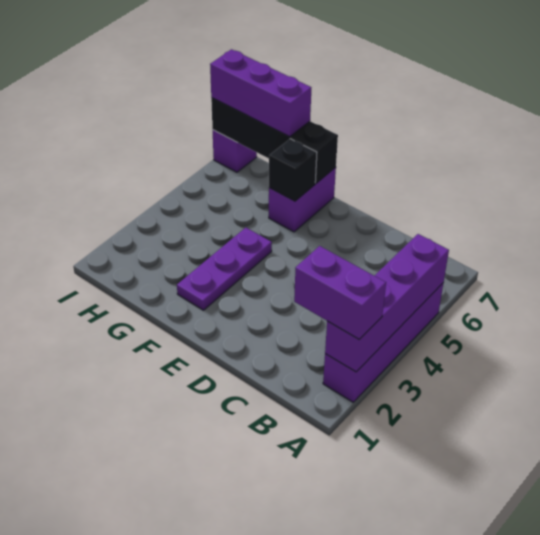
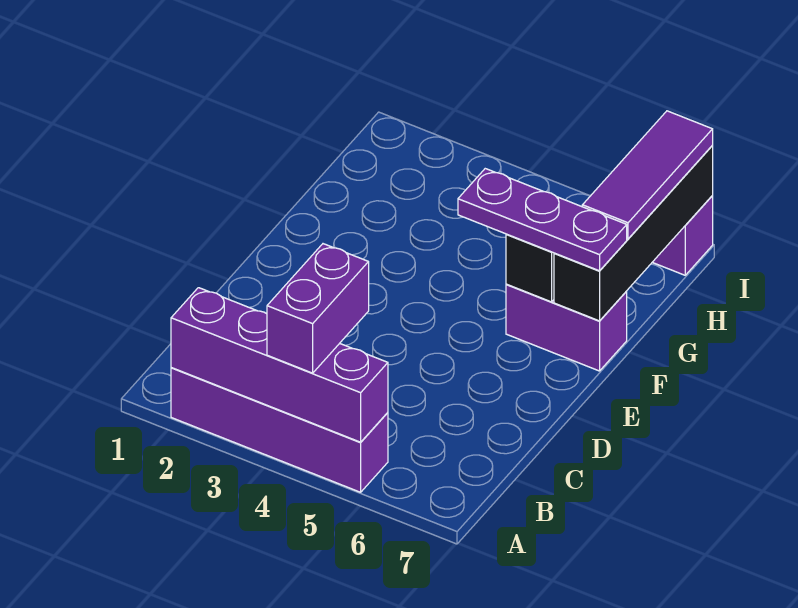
purple 1x2 brick [294,246,386,339] -> purple 1x2 brick moved to [267,244,369,373]
purple 1x3 plate [177,228,272,310] -> purple 1x3 plate moved to [458,169,627,271]
purple 1x3 brick [210,49,311,137] -> purple 1x3 tile [582,111,713,239]

